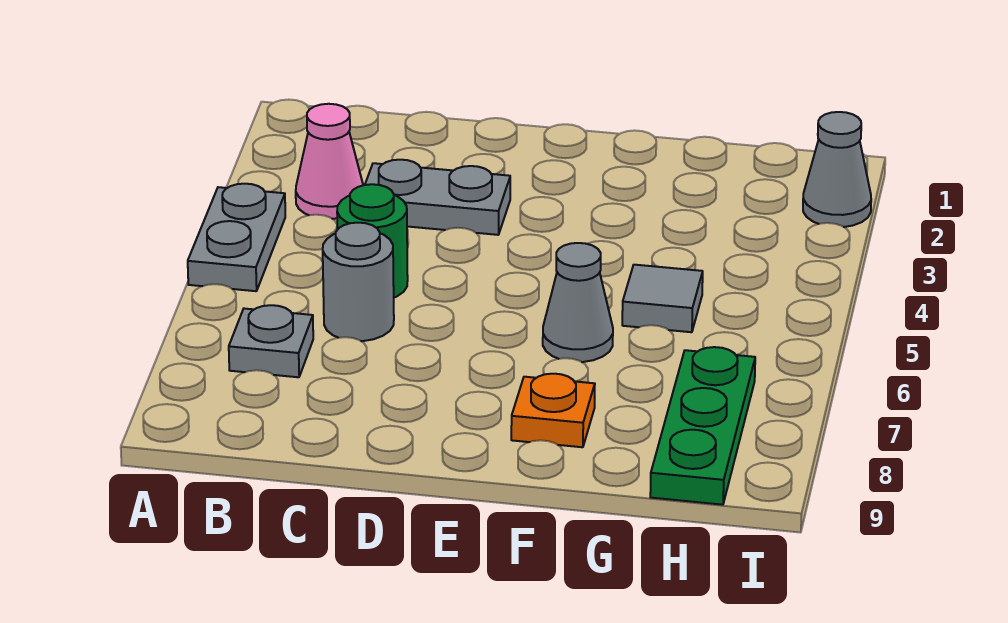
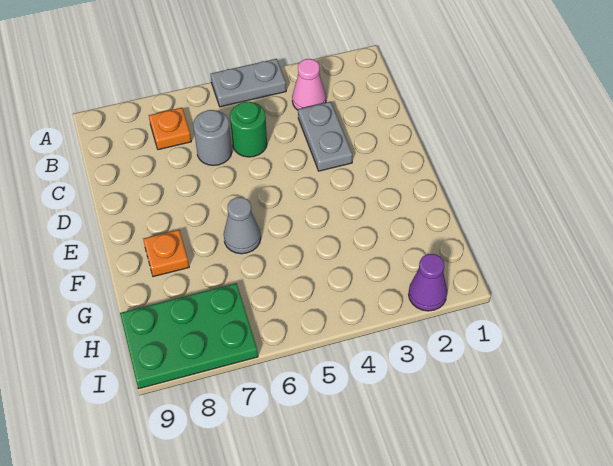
grey 1x1 plate [229,305,313,377] -> orange 1x1 plate [149,108,191,150]
grey 1x1 tile [622,265,703,332] -> none
green 1x3 plate [650,347,755,505] -> green 2x3 plate [120,283,258,389]
grey 1x1 cone [803,112,871,227] -> purple 1x1 cone [409,254,447,311]

